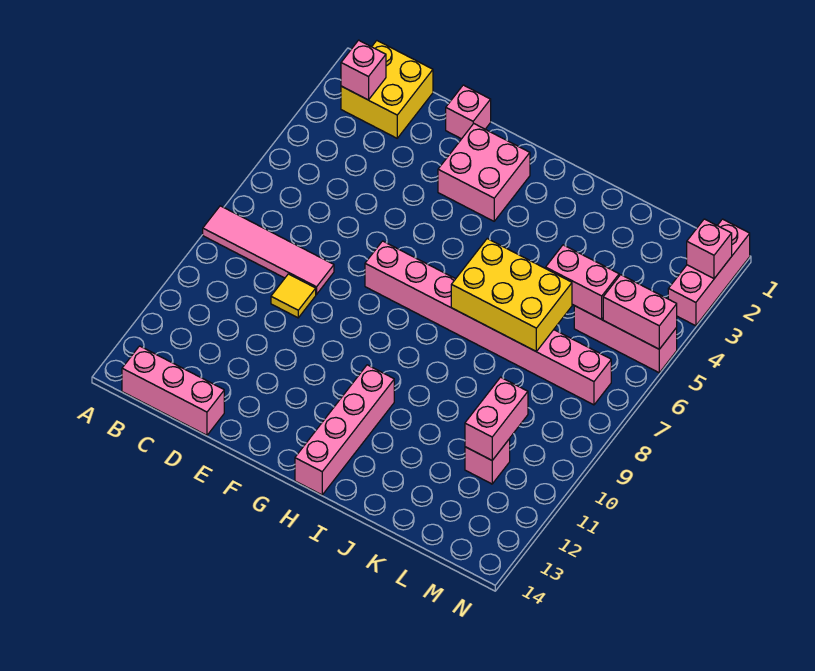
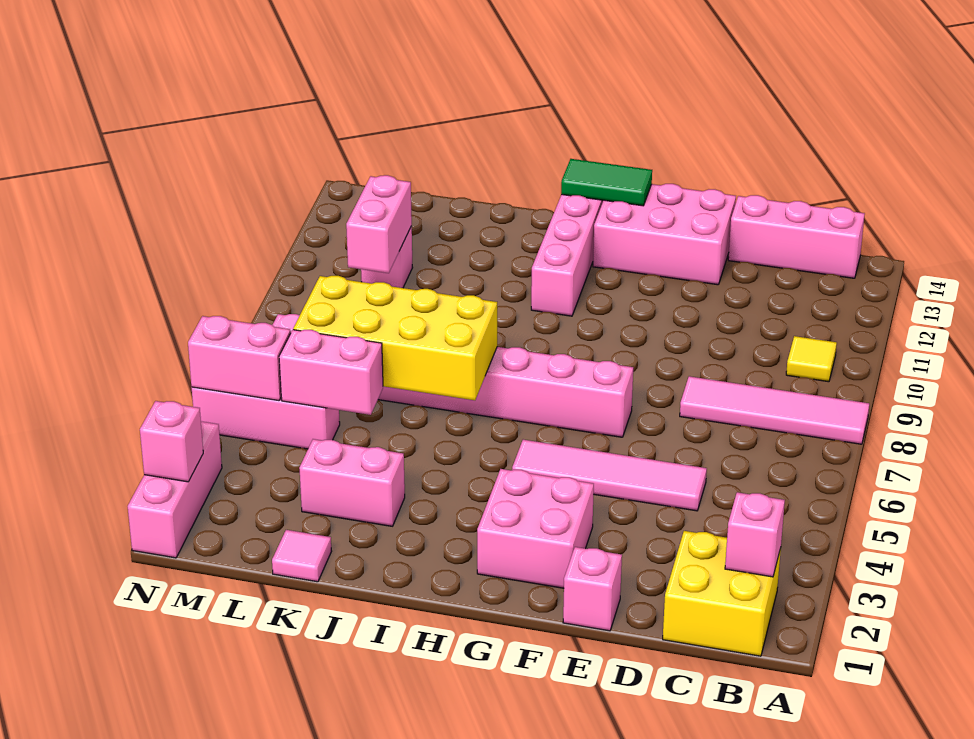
none -> pink 1x4 tile [512,440,707,511]
yellow 1x1 tile [271,274,316,318] -> yellow 1x1 tile moved to [786,336,837,382]
none -> pink 2x3 brick [593,184,736,285]
none -> green 1x2 tile [561,159,652,206]
yellow 2x3 brick [451,239,572,352] -> yellow 2x4 brick [293,276,497,400]
none -> pink 1x2 brick [299,439,405,526]
none -> pink 1x1 tile [272,530,332,582]

